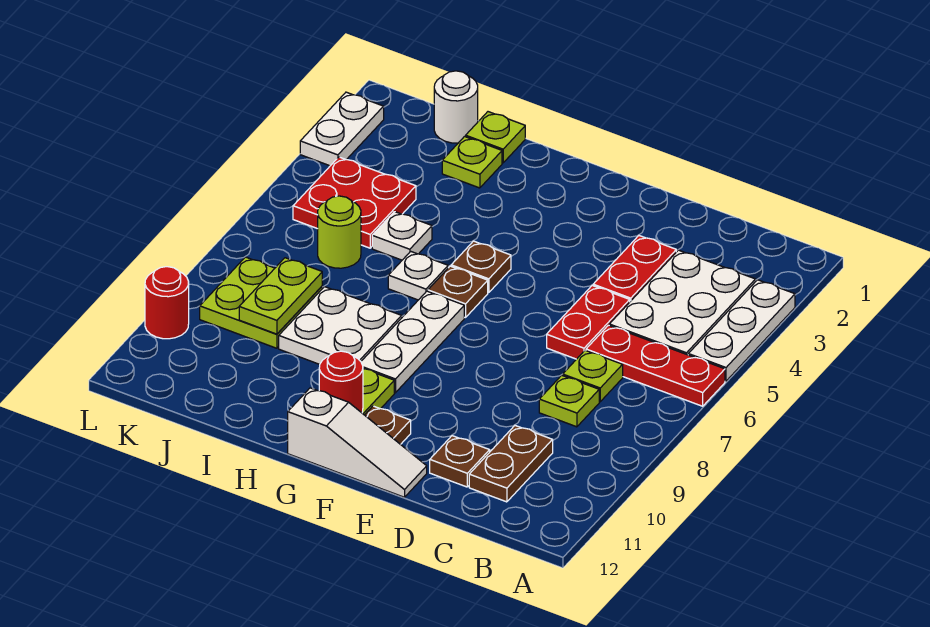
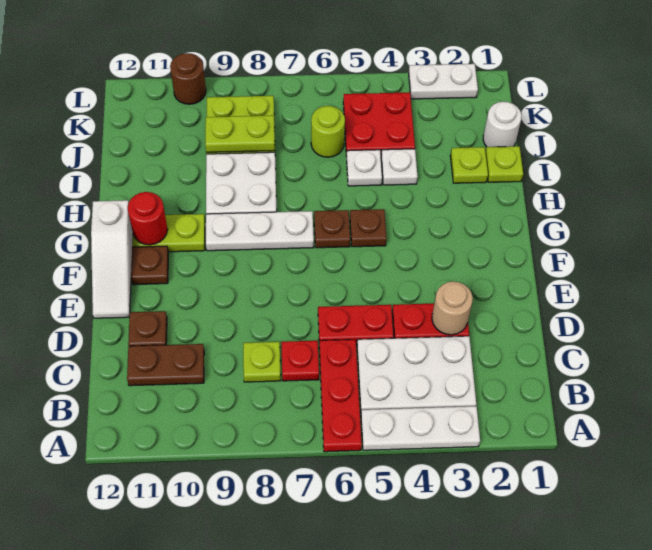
lime 1x1 plate [563,350,623,402] -> red 1x1 plate [281,341,319,381]
none -> tan 1x1 round brick [432,281,473,335]
white 1x1 plate [388,251,448,300] -> white 1x1 plate moved to [381,149,418,185]
red 1x1 round brick [145,267,189,339] -> brown 1x1 round brick [170,53,206,104]

